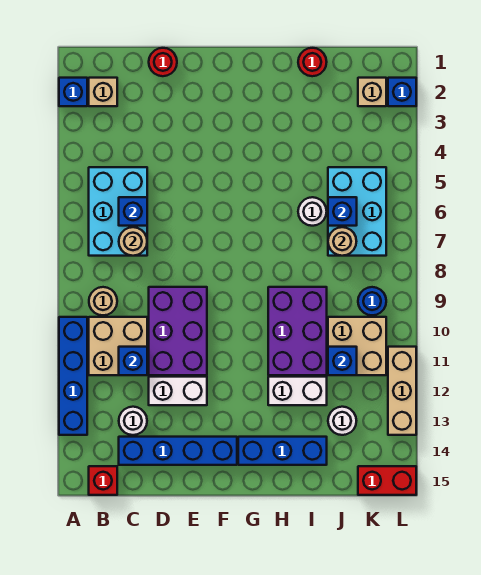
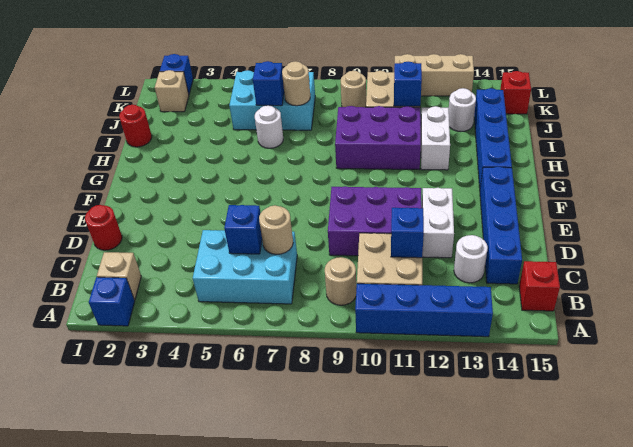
blue 1x3 brick [238,437,327,465] -> blue 1x4 brick [474,88,512,188]
blue 1x1 round brick [358,287,386,315] -> tan 1x1 round brick [341,71,366,107]
red 1x2 brick [358,466,416,495] -> red 1x1 brick [500,71,531,114]

